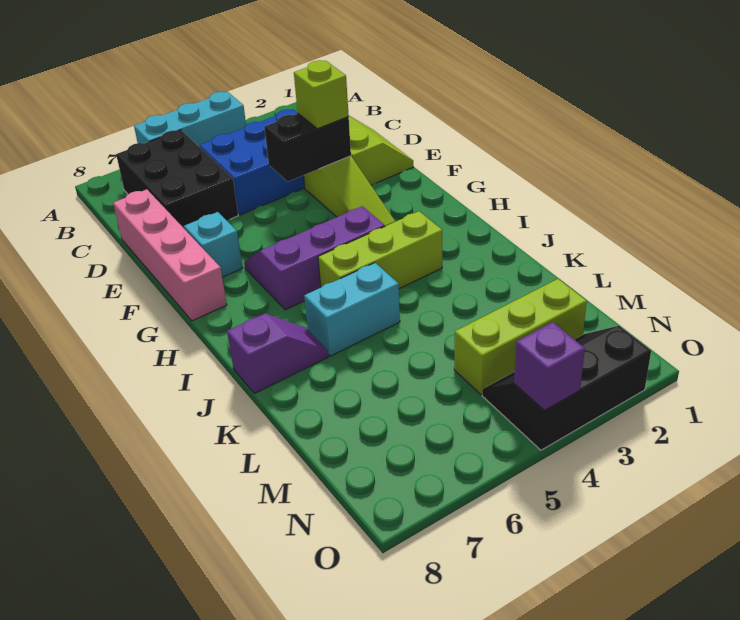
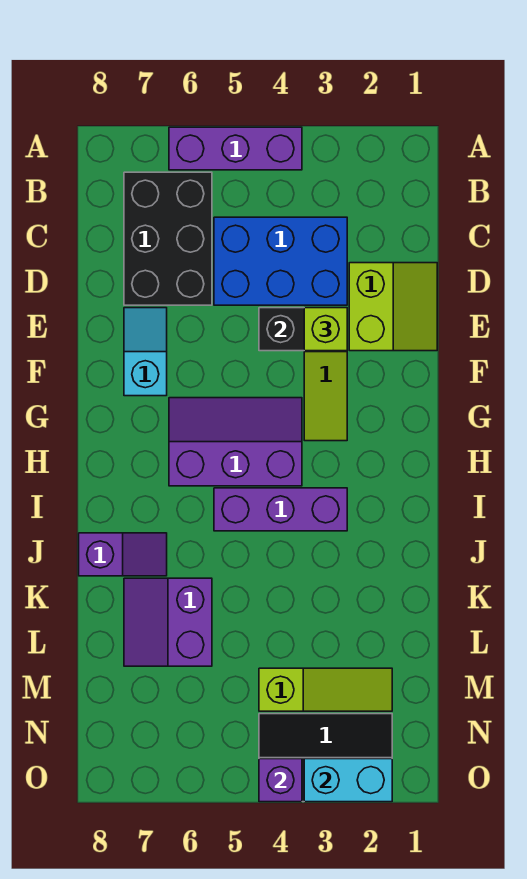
cyan 1x3 brick [134,92,246,147] -> purple 1x3 brick [169,127,302,170]
pink 1x4 brick [113,189,227,321] -> none
lime 1x3 brick [318,211,442,288] -> purple 1x3 brick [214,488,347,531]
cyan 1x2 brick [304,263,400,356] -> cyan 1x2 brick moved to [304,759,392,802]
none -> purple 2x2 slope [124,578,212,666]
lime 1x3 brick [454,279,587,395] -> lime 1x3 slope [259,668,392,711]

